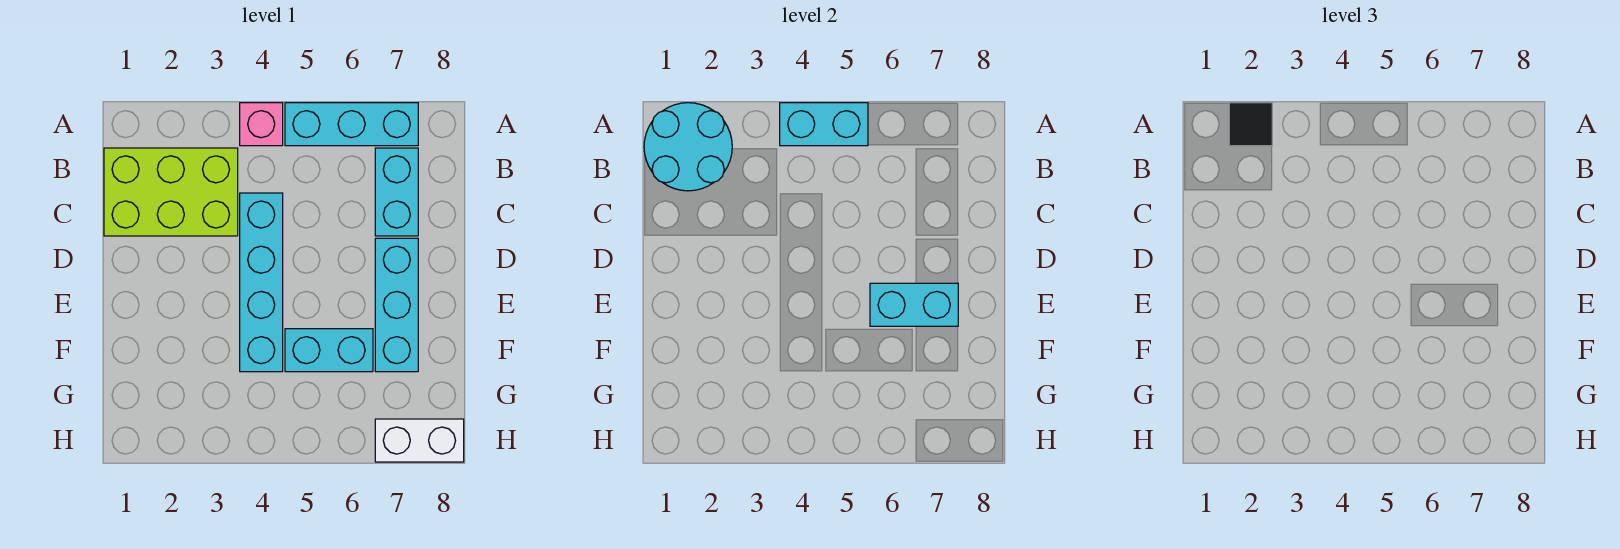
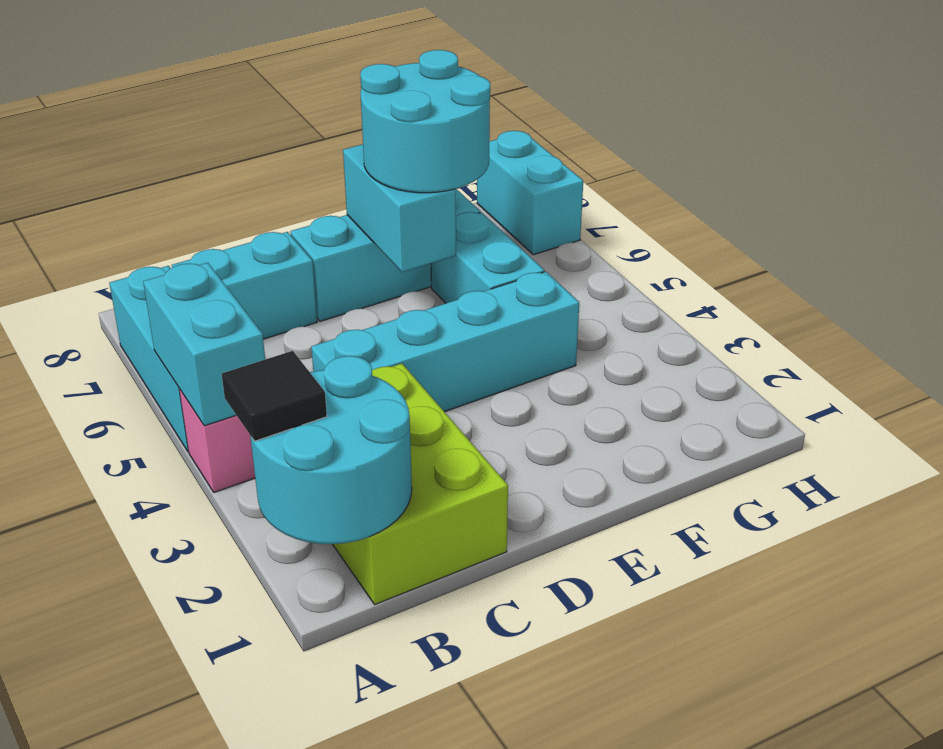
none -> cyan 2x2 round brick [360,50,490,193]
white 1x2 brick [375,419,464,462] -> cyan 1x2 brick [477,131,583,255]

